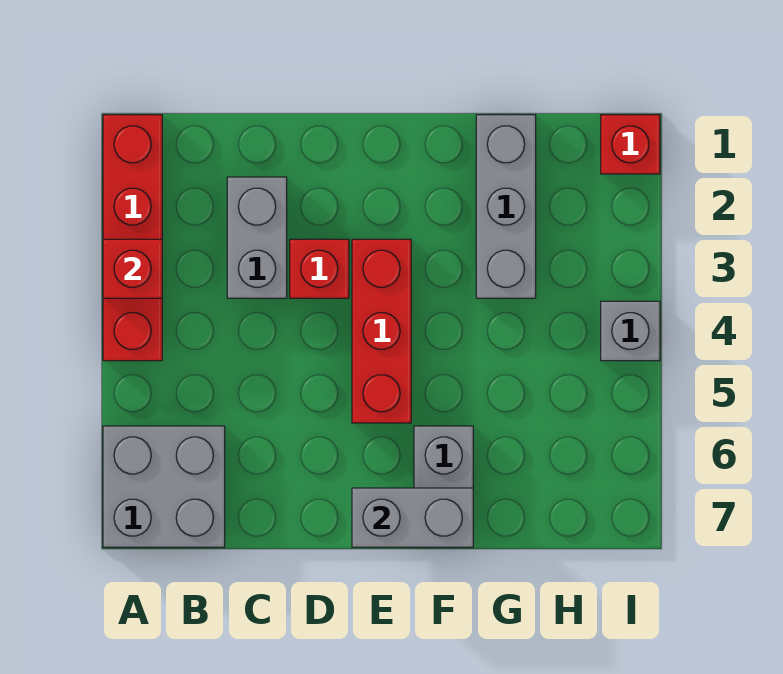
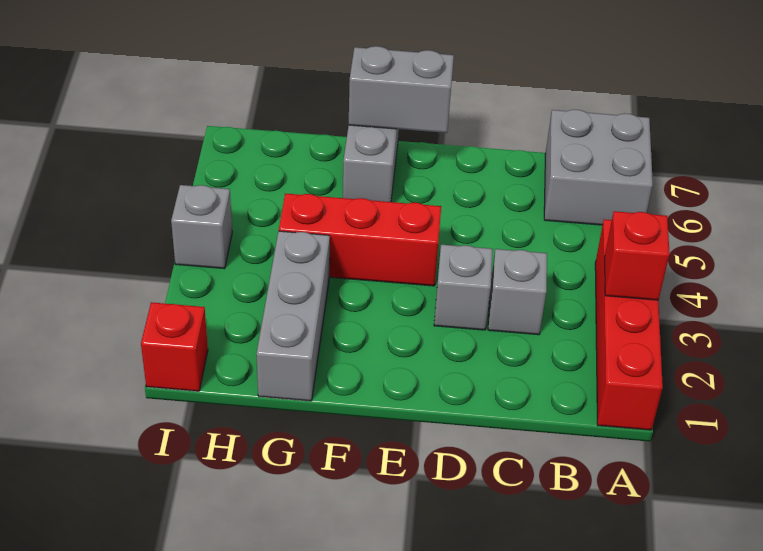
grey 1x2 brick [227,177,287,298] -> grey 1x1 brick [488,249,547,335]
red 1x1 brick [290,239,349,298] -> grey 1x1 brick [434,244,493,330]
red 1x3 brick [352,239,411,423] -> red 1x3 brick turned to [279,193,441,286]

